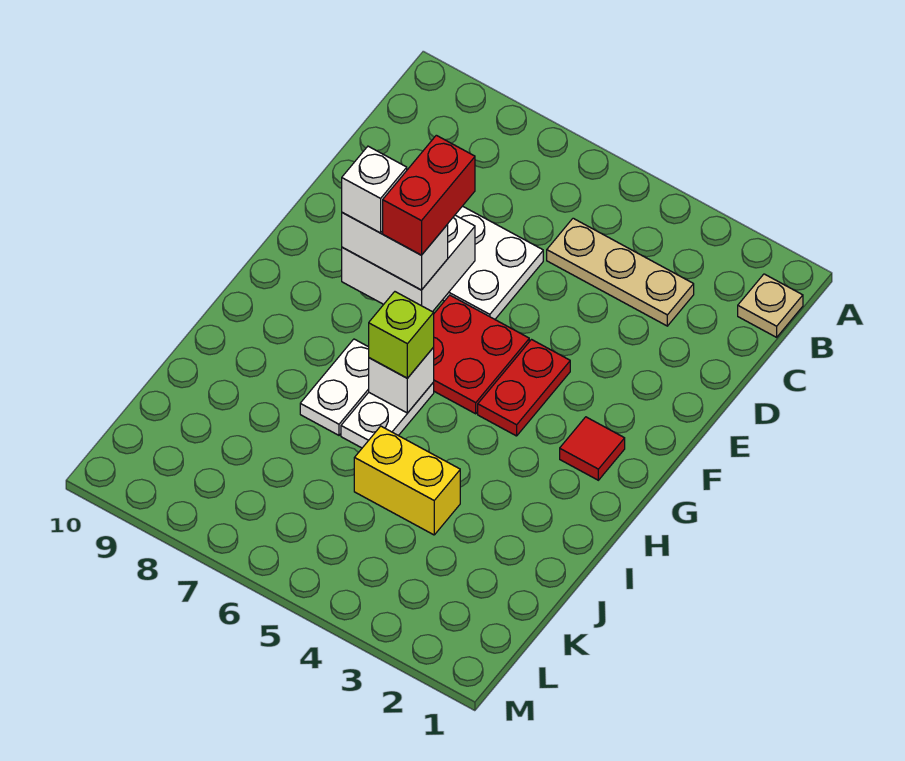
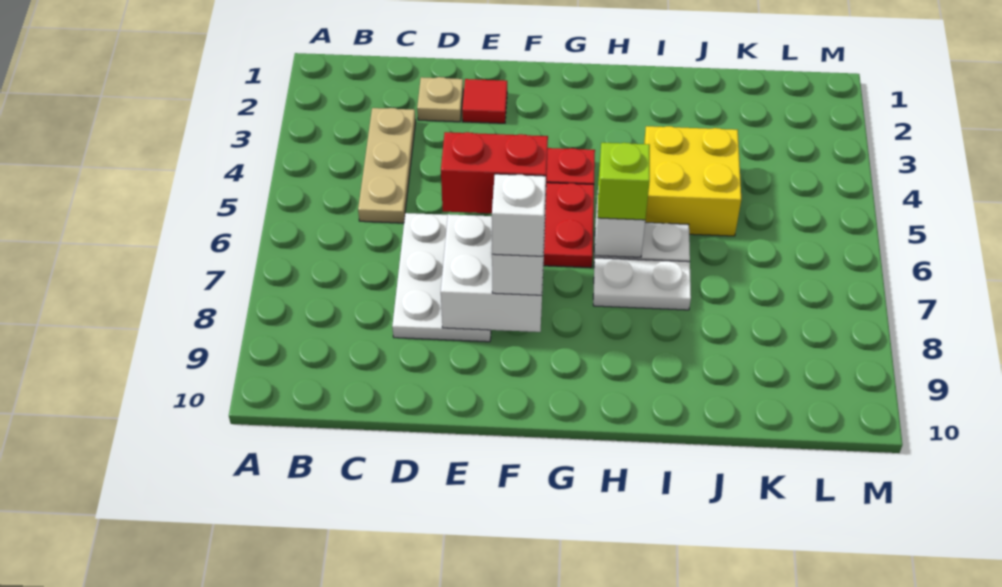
tan 1x1 plate [738,274,803,337] -> tan 1x1 plate moved to [417,77,463,122]
red 1x1 tile [560,417,625,480] -> red 1x1 tile moved to [462,79,507,123]
yellow 1x2 brick [354,426,460,535] -> yellow 2x2 brick [644,126,741,236]

